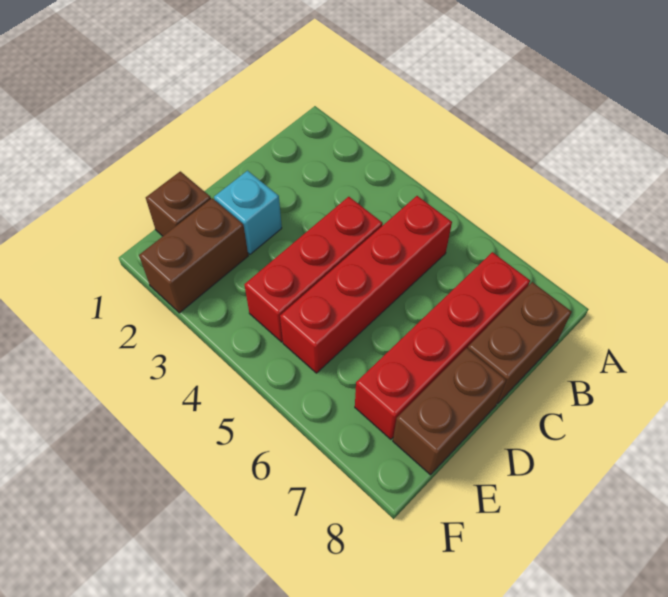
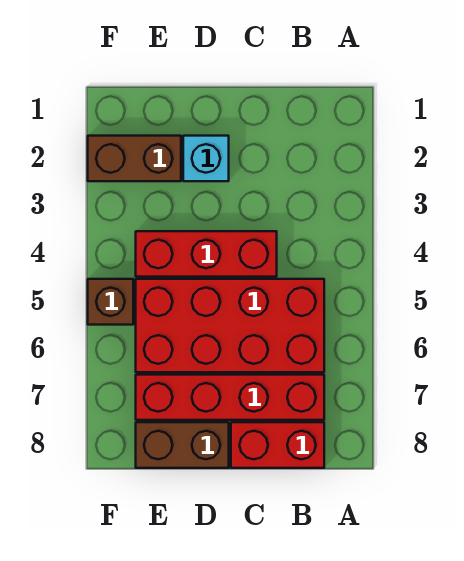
red 1x4 brick [280,196,452,373] -> red 2x4 brick [136,279,324,372]
brown 1x2 brick [468,282,572,404] -> red 1x2 brick [231,422,324,468]
brown 1x1 brick [146,171,211,236] -> brown 1x1 brick moved to [88,279,133,325]

